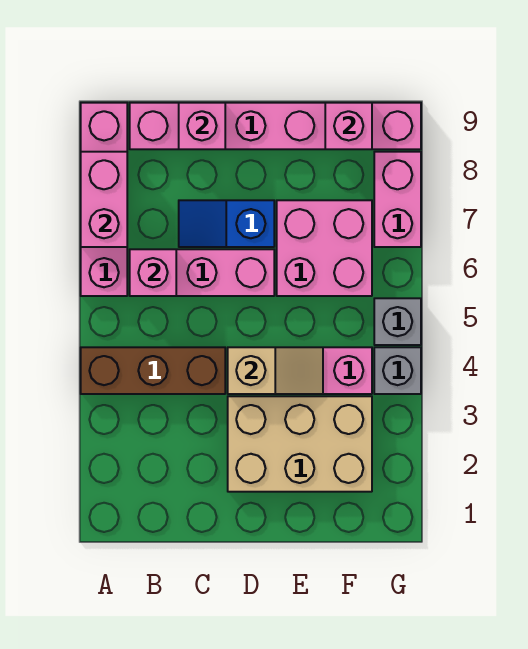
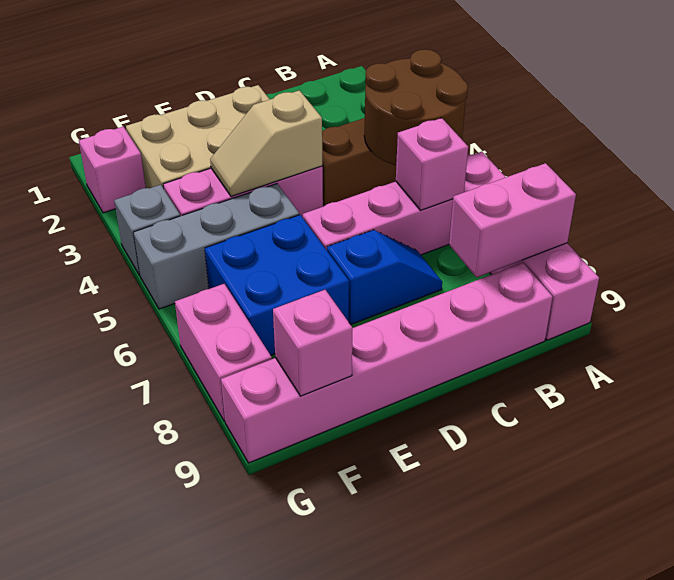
none -> brown 2x2 round brick [364,49,468,165]
pink 1x2 brick [81,152,127,247] -> pink 1x2 brick turned to [449,163,576,277]
pink 1x1 brick [179,103,225,149] -> pink 1x1 brick moved to [79,127,146,213]
pink 2x2 brick [277,200,372,296] -> blue 2x2 brick [205,215,349,355]
grey 1x1 brick [374,298,421,345] -> grey 1x3 brick [133,184,299,309]

